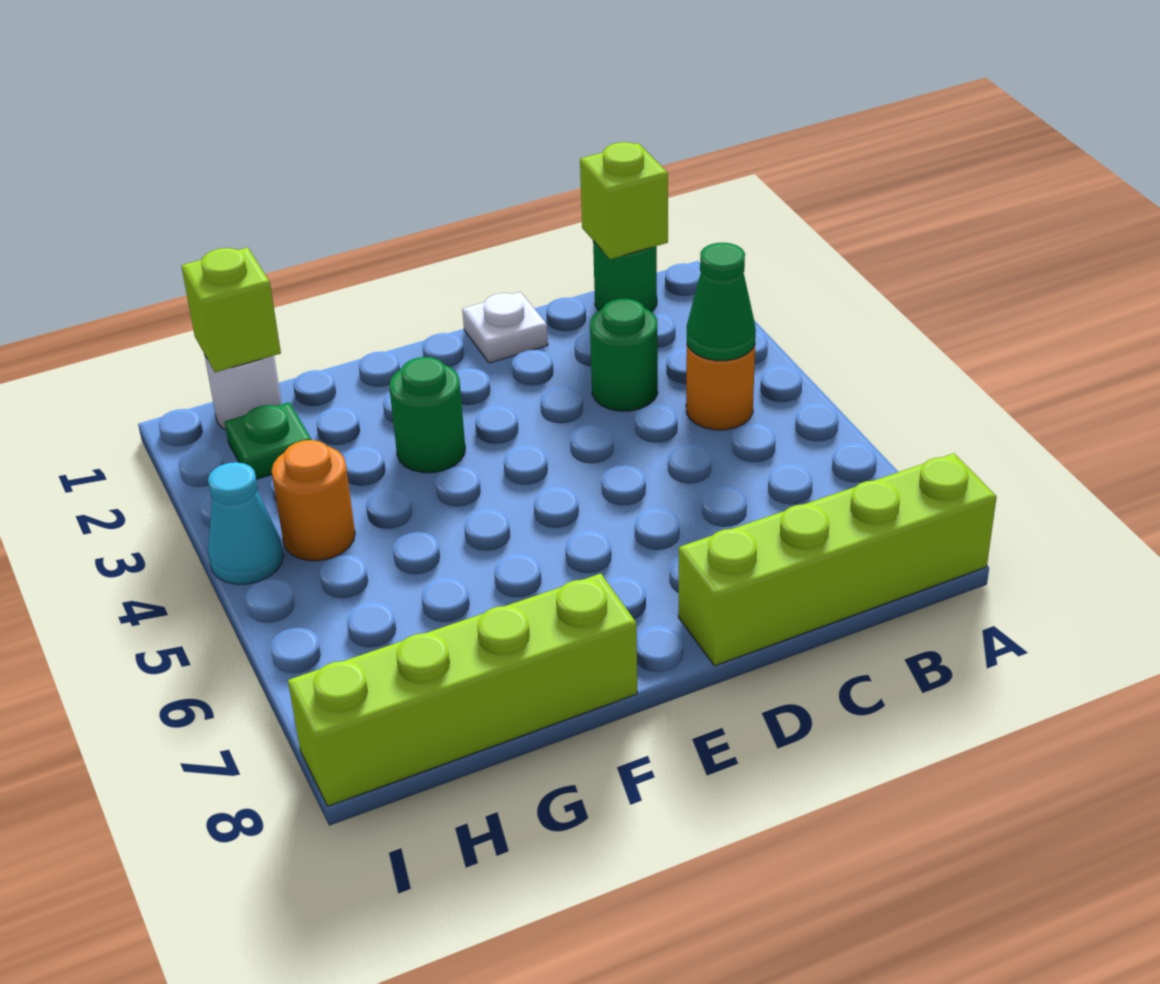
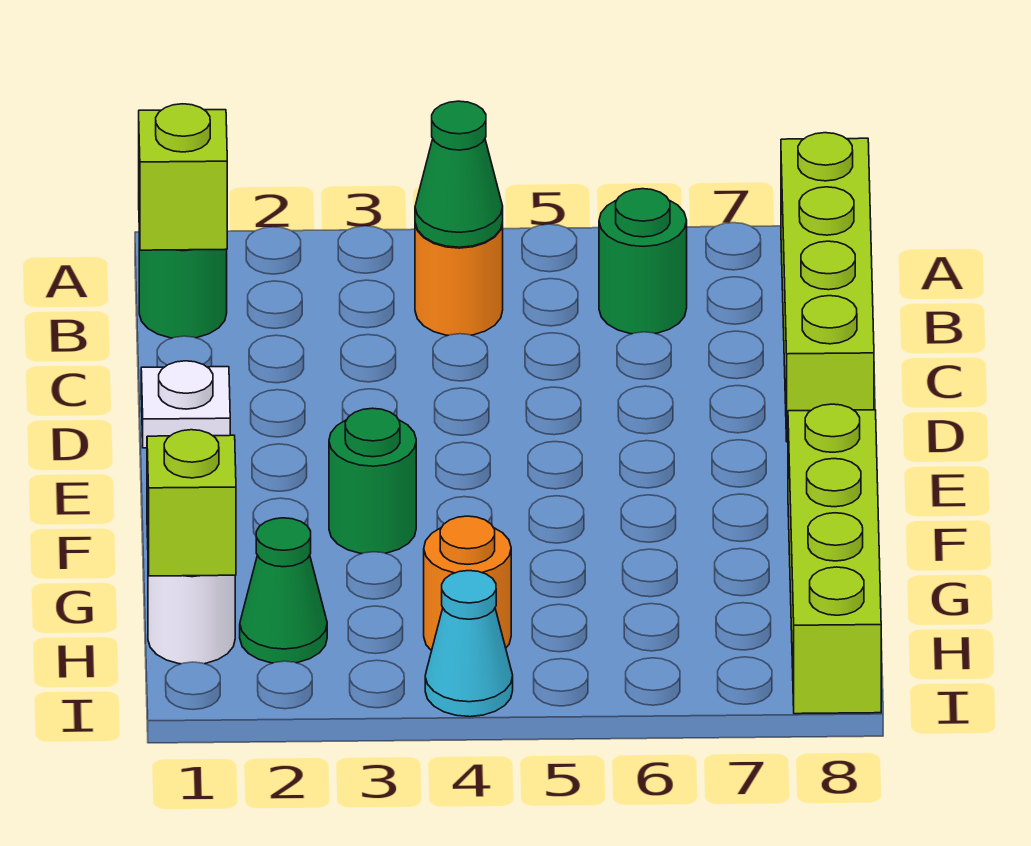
green 1x1 round brick [590,299,658,411] -> green 1x1 round brick moved to [599,189,687,334]
green 1x1 plate [225,402,312,479] -> green 1x1 cone [240,518,327,663]

